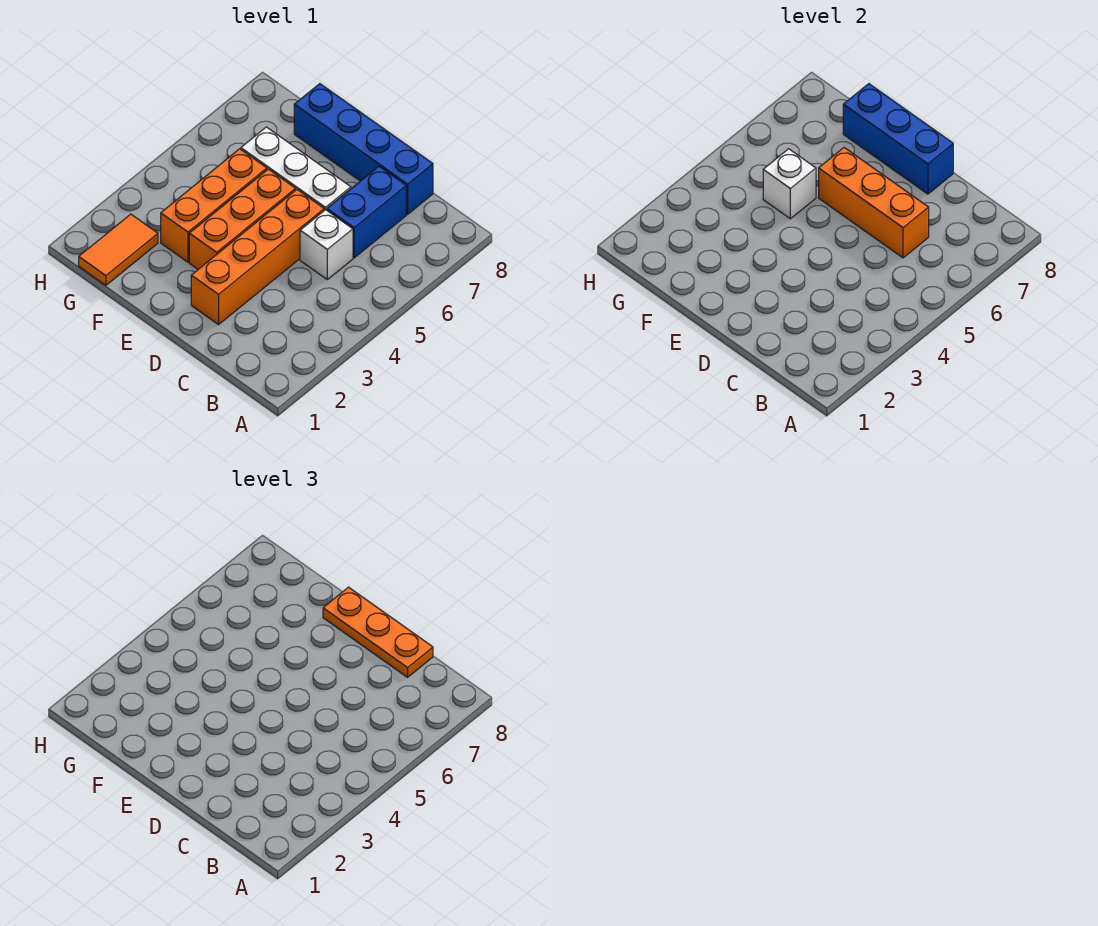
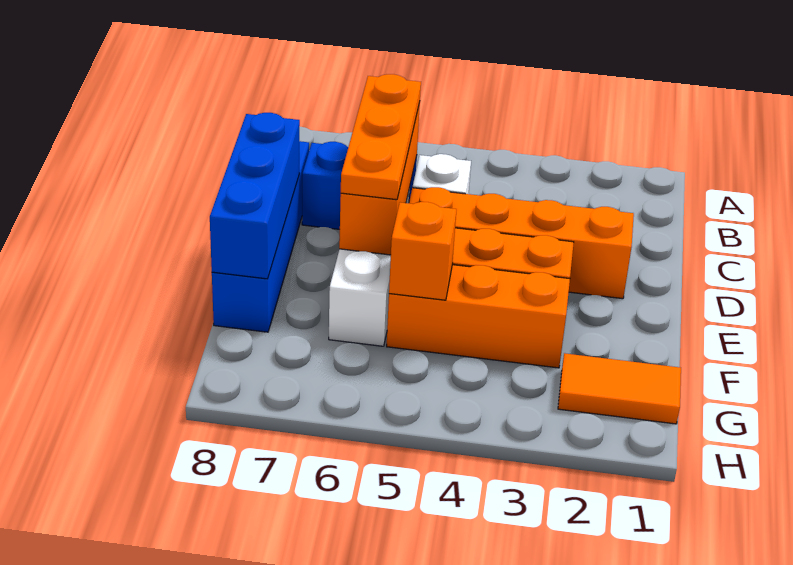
orange 1x3 plate [323,587,433,677] -> orange 1x3 plate moved to [341,74,421,200]
white 1x1 brick [763,149,816,219] -> orange 1x1 brick [389,202,457,300]

